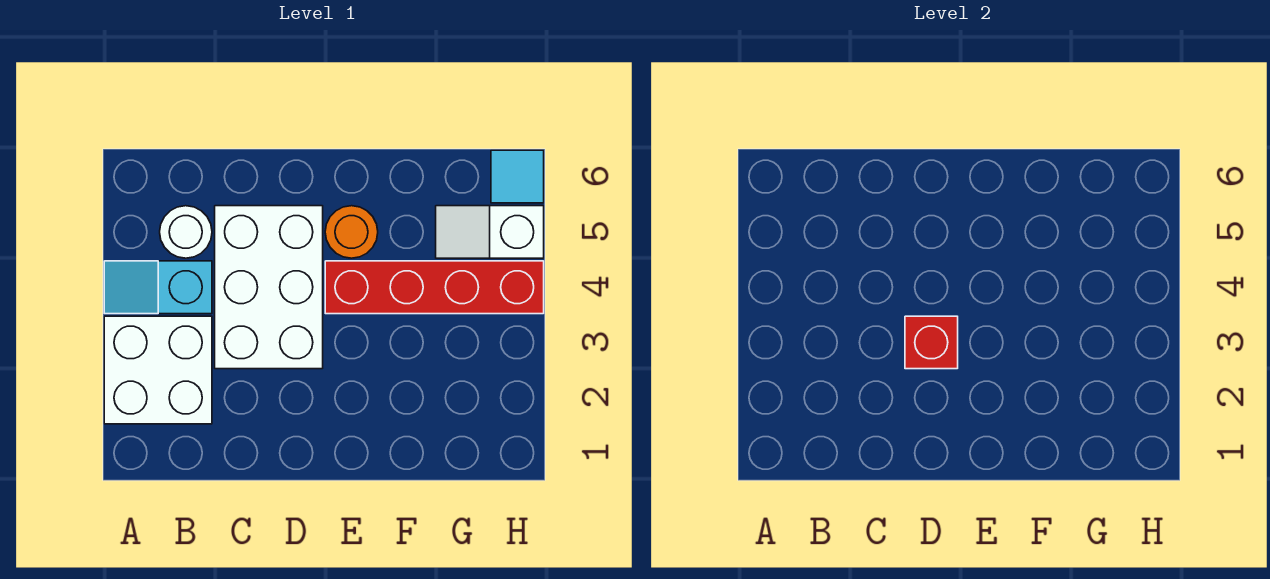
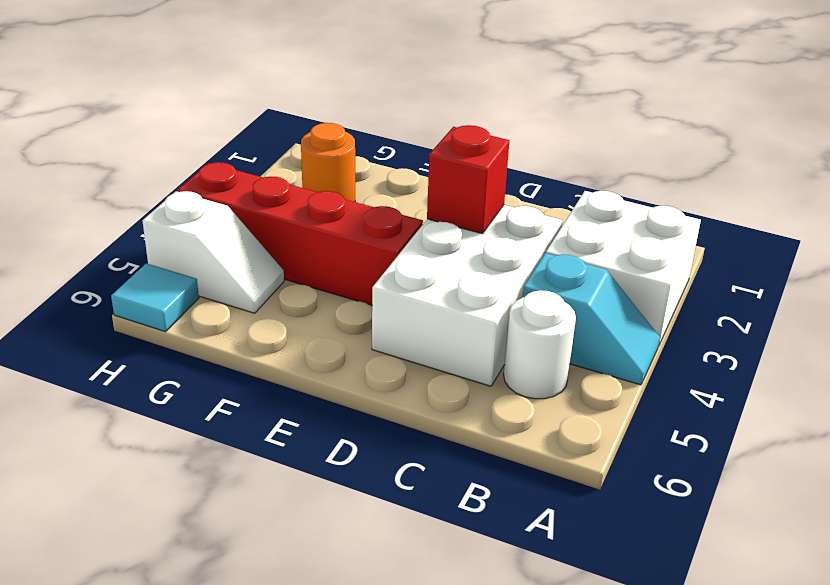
orange 1x1 round brick [325,206,378,258] -> orange 1x1 round brick moved to [301,123,355,202]

